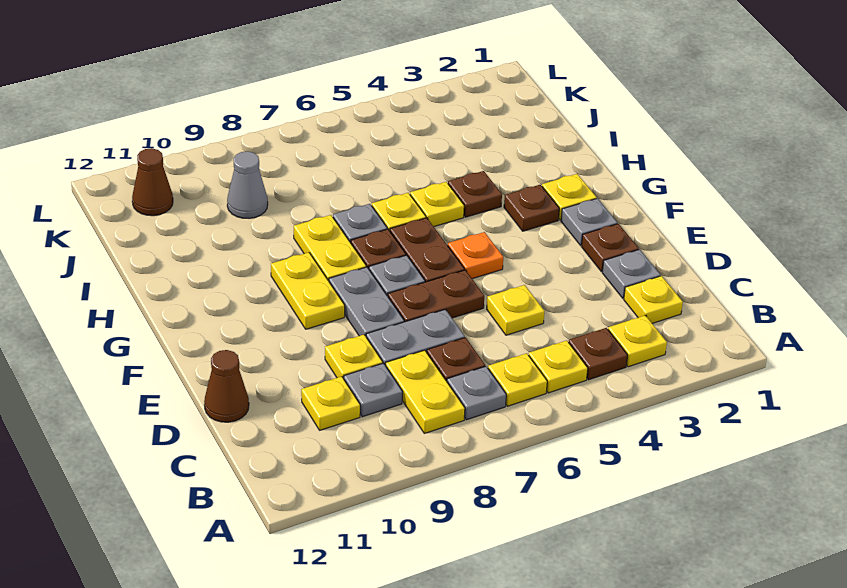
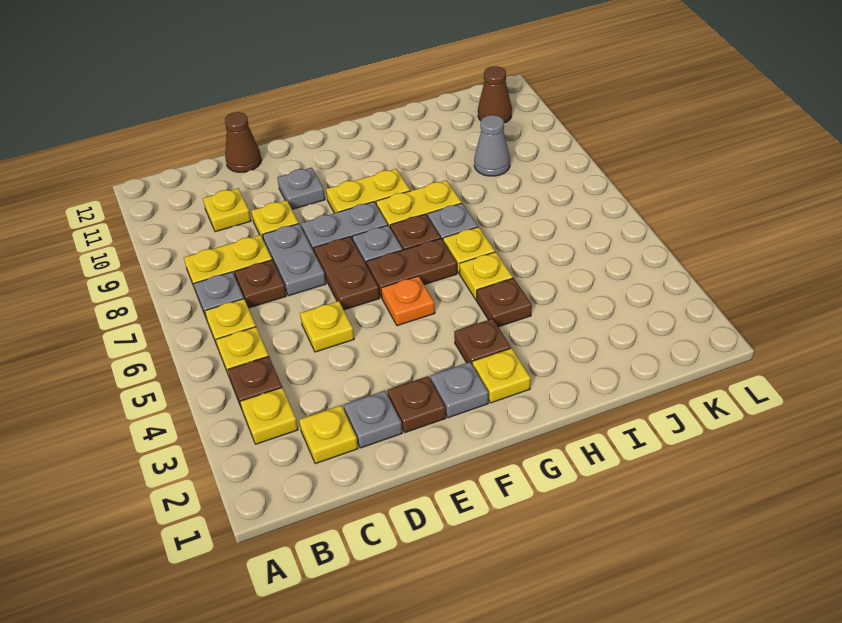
grey 1x1 plate [344,363,403,417] -> grey 1x1 plate moved to [277,168,325,209]

